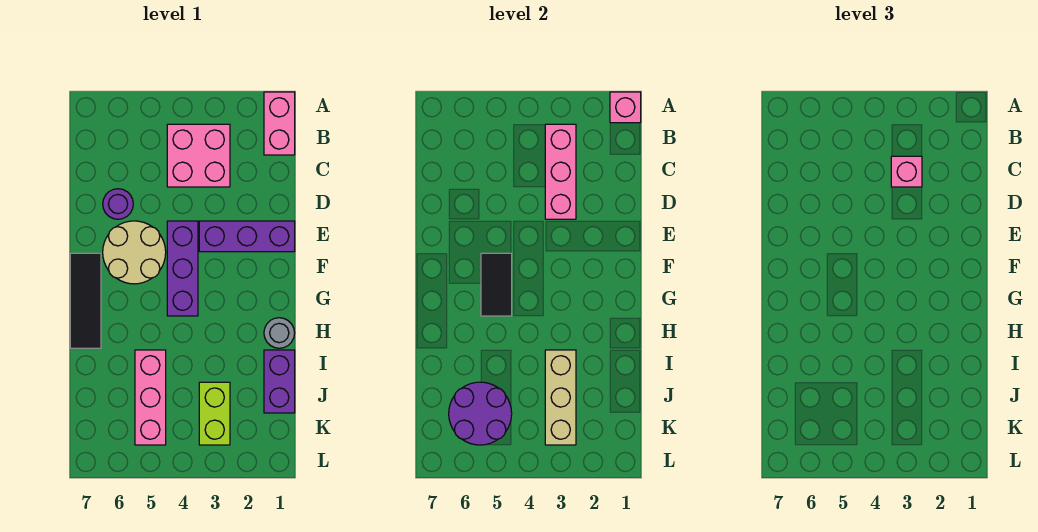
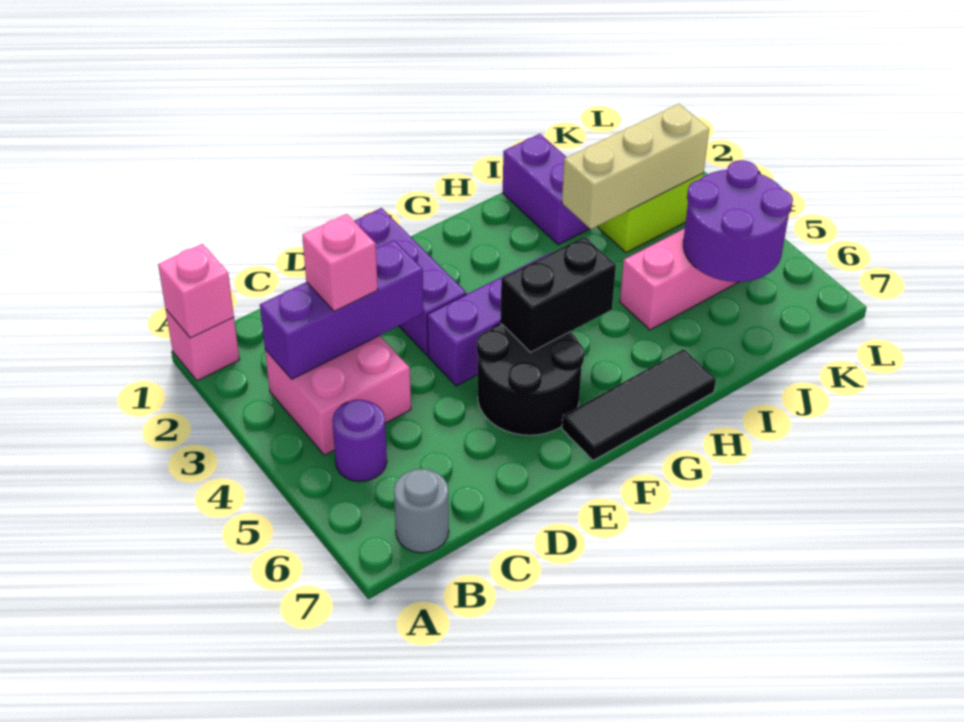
pink 1x2 brick [264,92,295,155] -> pink 1x1 brick [166,310,240,381]
pink 1x3 brick [545,124,576,219] -> purple 1x3 brick [260,240,424,379]
purple 1x1 round brick [103,189,133,219] -> purple 1x1 round brick moved to [332,399,387,481]
tan 2x2 round brick [103,221,166,284] -> black 2x2 round brick [477,323,584,435]
black 1x2 tile [481,253,512,316] -> black 1x2 brick [500,237,616,352]
grey 1x1 round brick [264,318,295,348] -> grey 1x1 round brick moved to [394,469,449,553]
purple 1x2 brick [264,350,295,413] -> purple 1x2 brick turned to [503,134,590,245]

